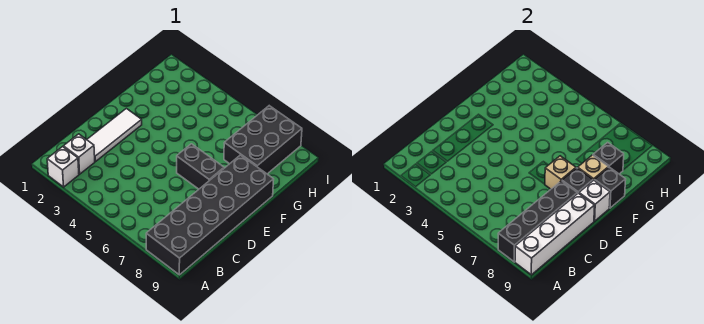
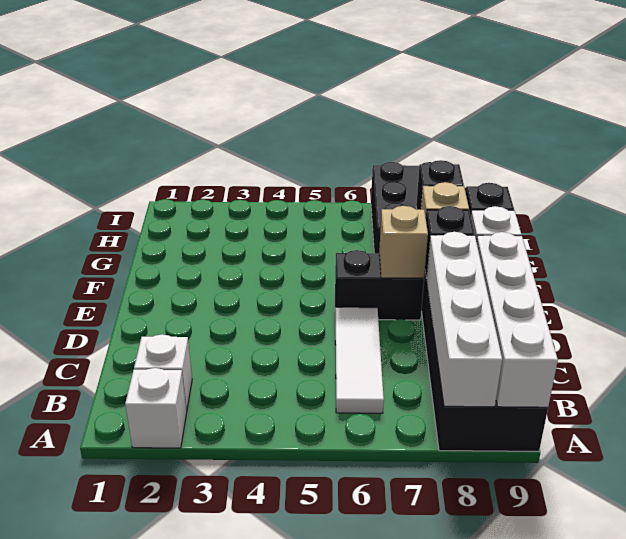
black 1x4 brick [498,181,577,262] -> white 1x4 brick [426,232,502,407]
white 1x3 tile [87,108,142,161] -> white 1x3 tile moved to [335,307,384,413]

